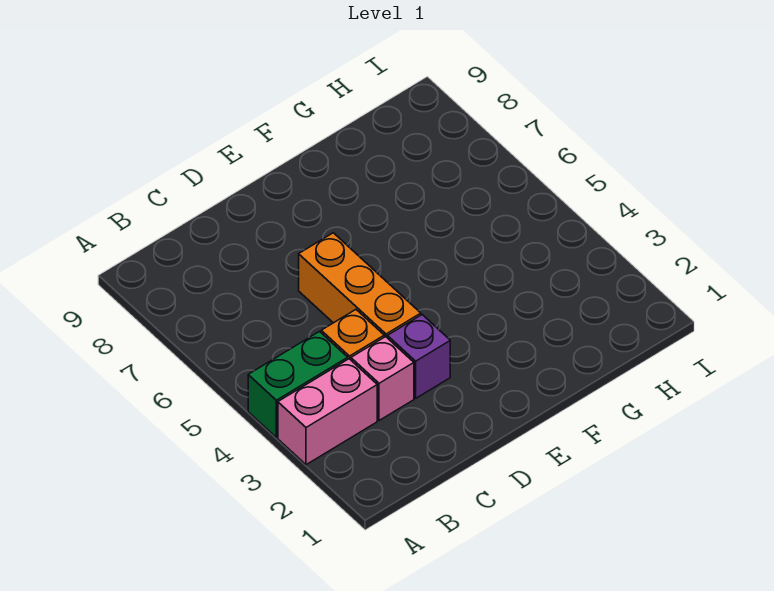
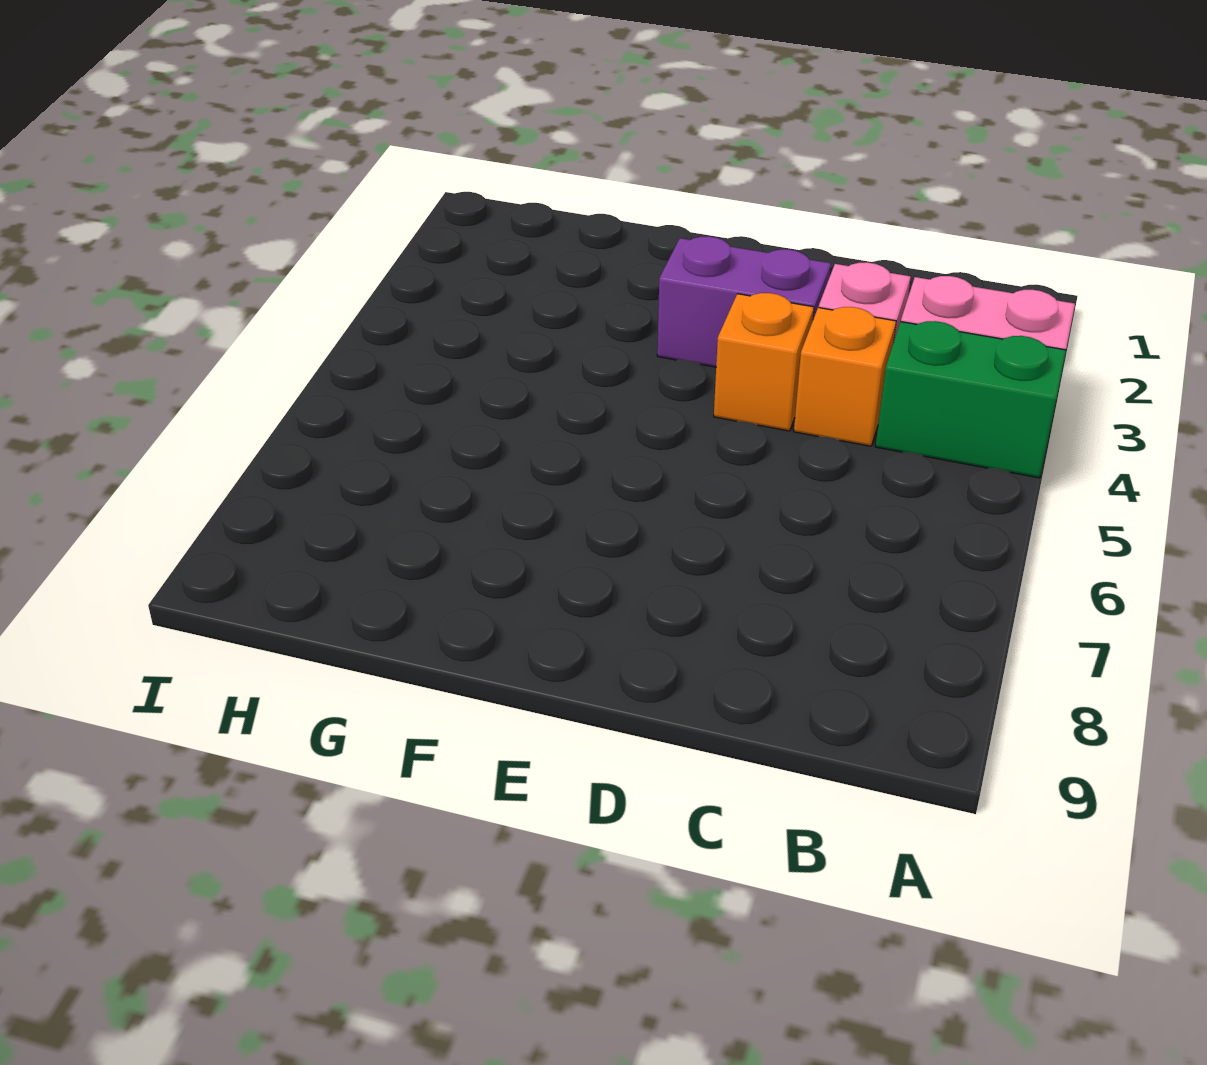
purple 1x1 brick [387,315,450,398] -> purple 1x2 brick [657,236,831,367]
orange 1x3 brick [299,233,421,337] -> orange 1x1 brick [714,293,814,431]

